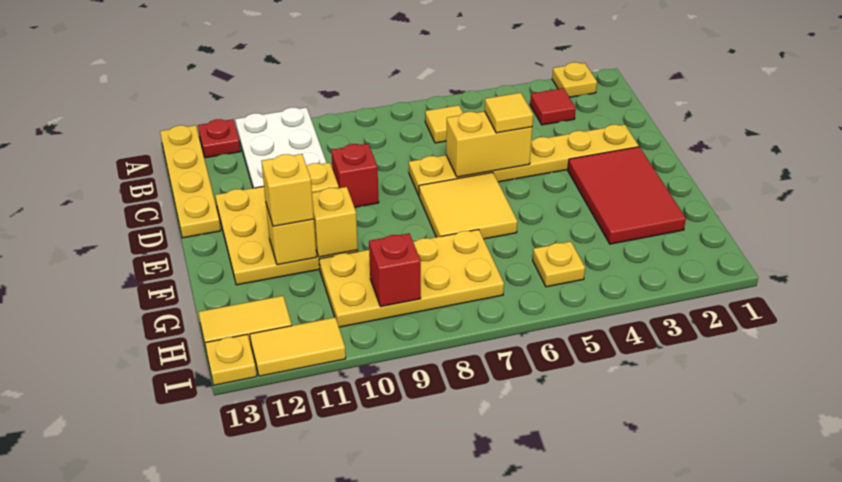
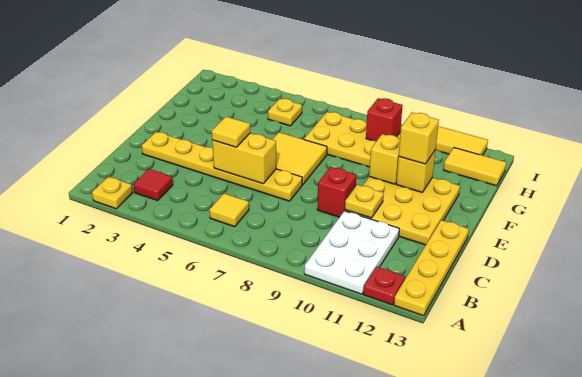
red 2x3 tile [568,147,686,244] -> none
yellow 1x1 plate [205,335,257,385] -> none

